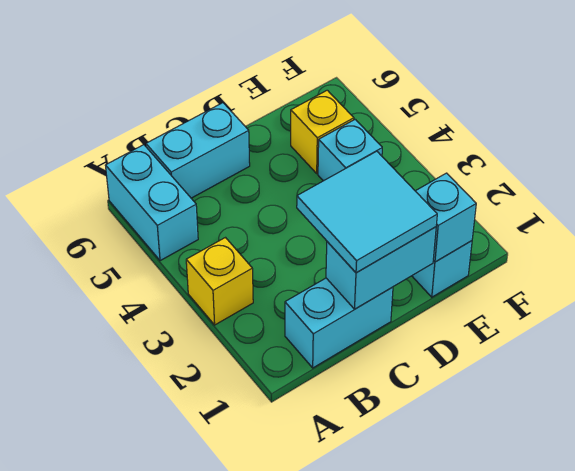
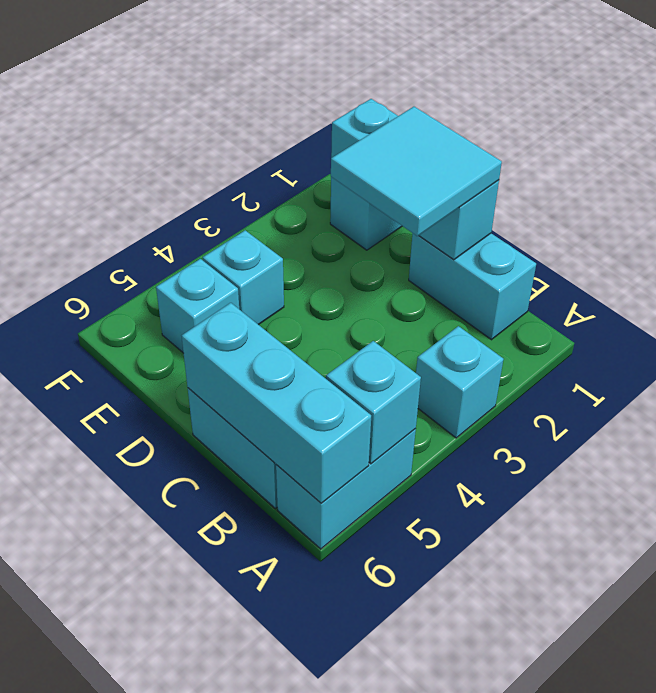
yellow 1x1 brick [186,238,253,325] -> cyan 1x1 brick [416,326,504,438]
none -> cyan 1x1 brick [326,341,421,464]
none -> cyan 1x3 brick [182,303,371,503]
yellow 1x1 brick [291,90,354,173] -> cyan 1x1 brick [156,259,239,352]

